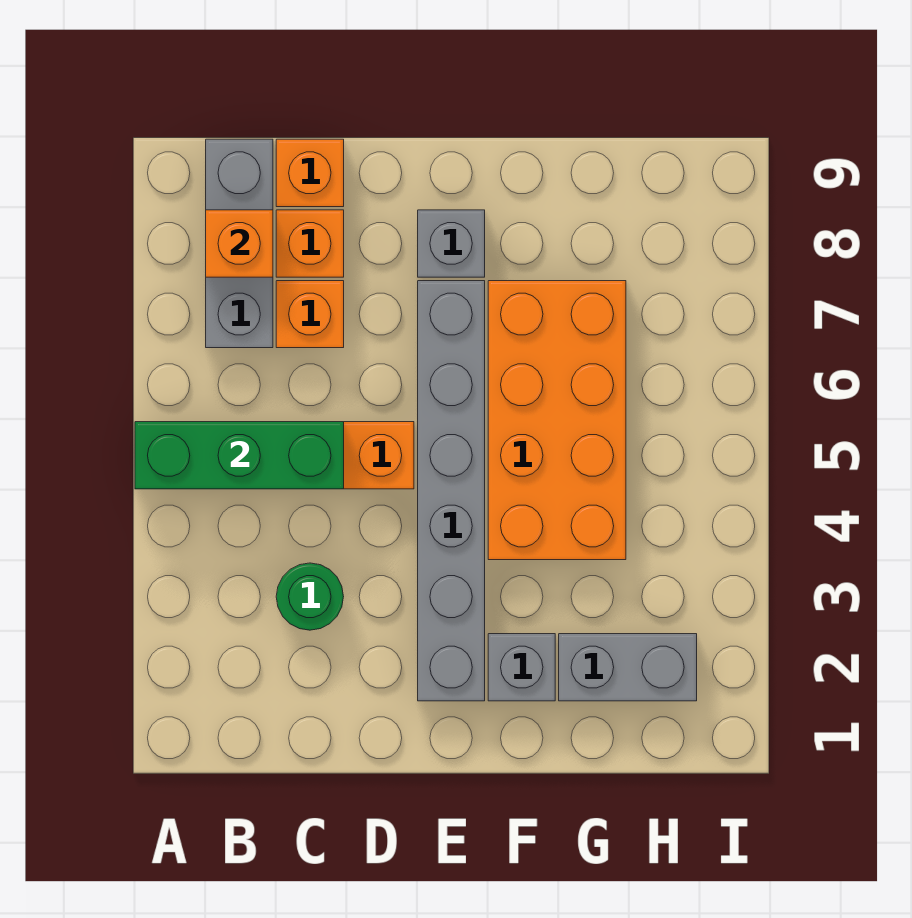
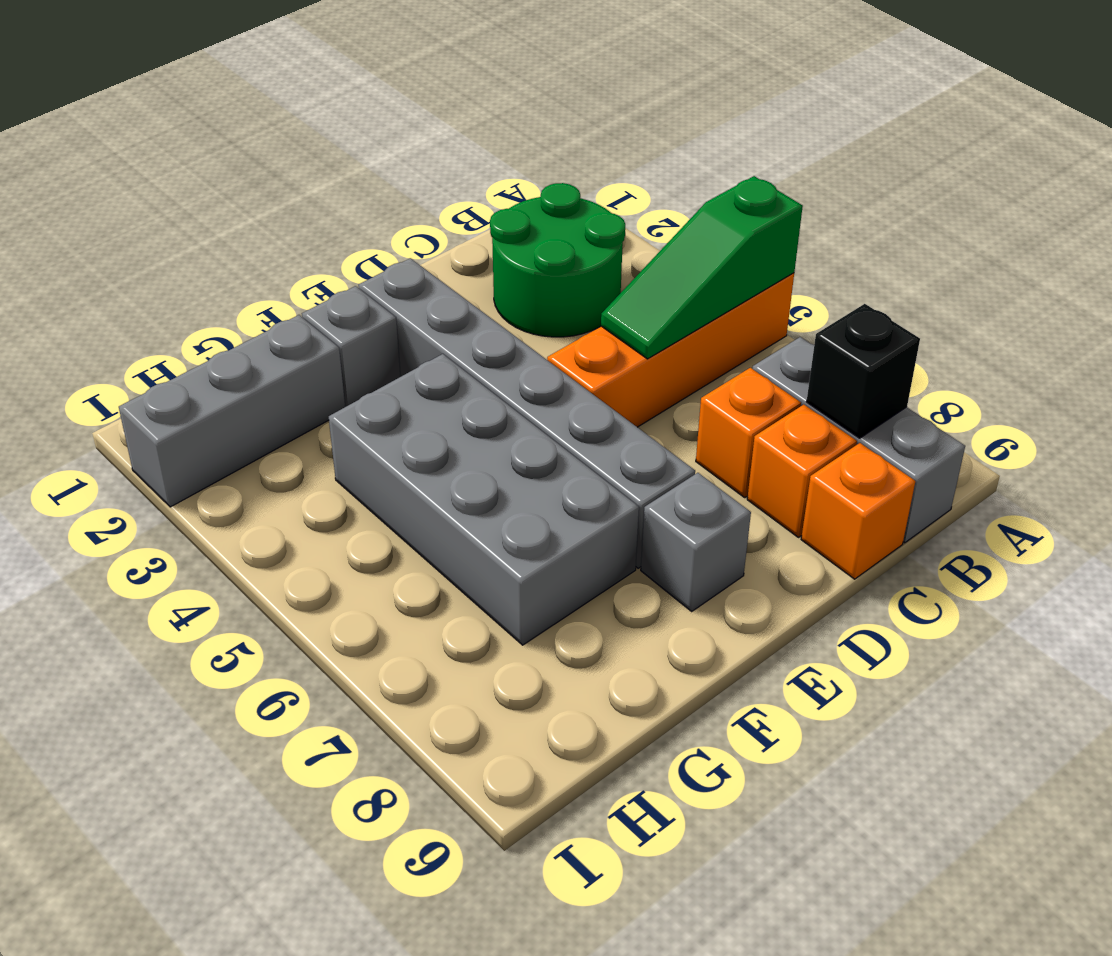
green 1x3 brick [135,422,344,489] -> green 1x3 slope [601,176,803,359]
orange 1x1 brick [206,210,273,277] -> black 1x1 brick [806,304,920,438]
green 1x1 round brick [276,563,344,630] -> green 2x2 round brick [490,183,625,337]
orange 2x4 brick [488,281,626,560] -> grey 2x4 brick [329,354,639,645]
grey 1x2 brick [559,634,697,701] -> grey 1x3 brick [119,315,345,507]

